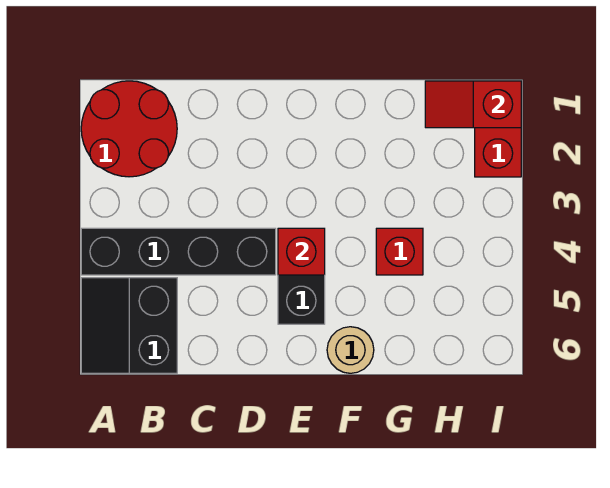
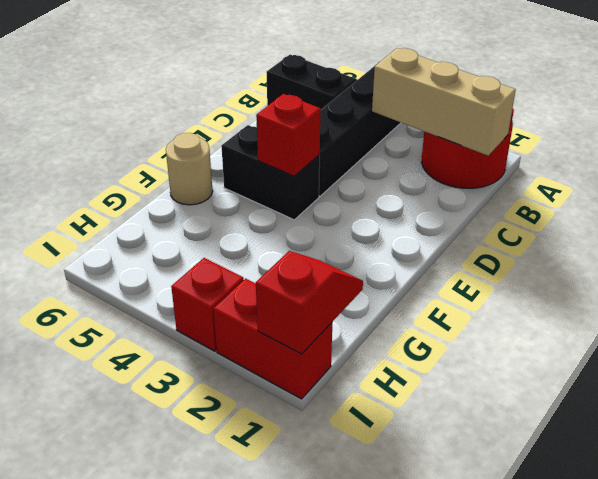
none -> tan 1x3 brick [372,48,516,156]
red 1x1 brick [376,228,423,275] -> red 1x1 brick moved to [171,258,244,351]

